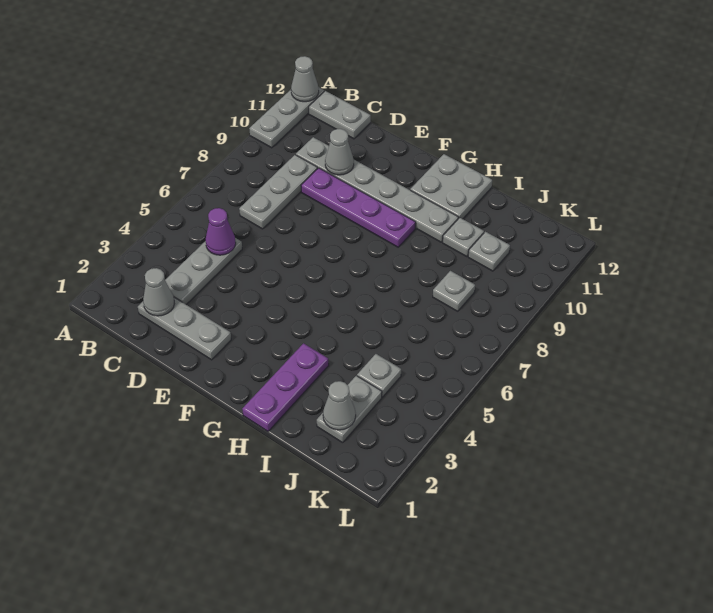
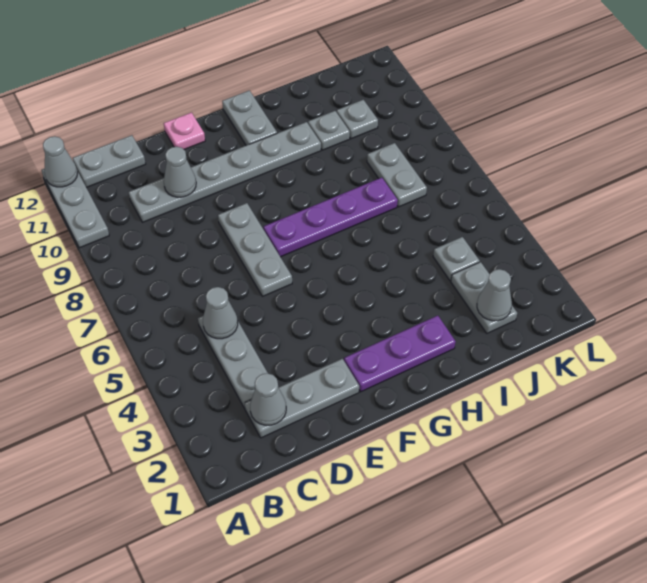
purple 1x1 cone [205,208,236,255] -> grey 1x1 cone [203,287,238,339]
grey 1x3 plate [239,155,318,229] -> grey 1x3 plate moved to [218,203,292,296]
purple 1x4 plate [301,168,416,247] -> purple 1x4 plate moved to [264,178,398,257]
none -> pink 1x1 plate [164,113,205,149]
grey 2x2 plate [410,154,492,219] -> grey 1x2 plate [222,90,277,145]
purple 1x3 plate [242,343,329,431] -> purple 1x3 plate turned to [344,316,456,392]
grey 1x1 plate [433,271,475,311] -> grey 1x2 plate [367,143,427,207]

